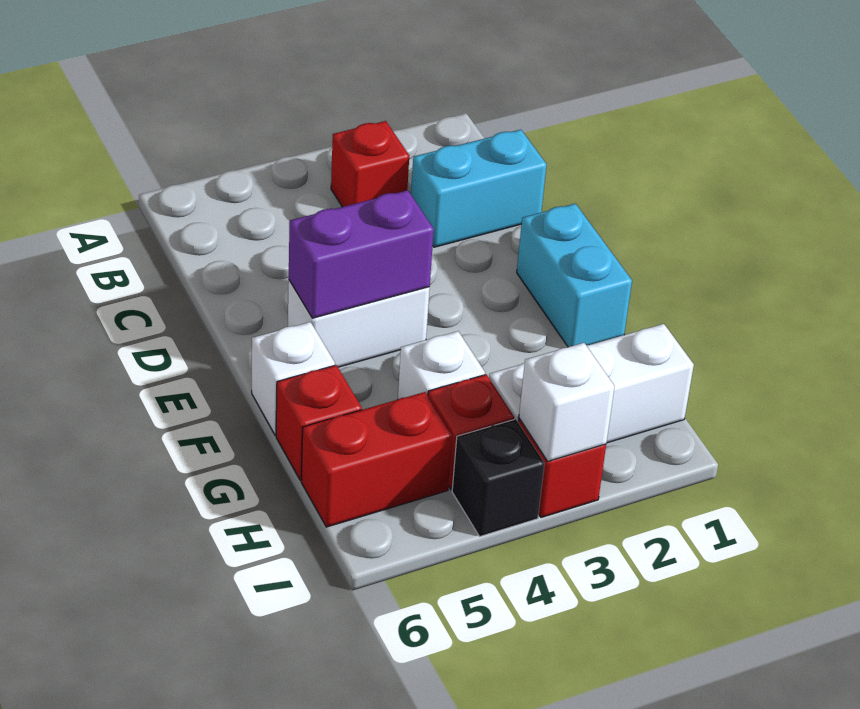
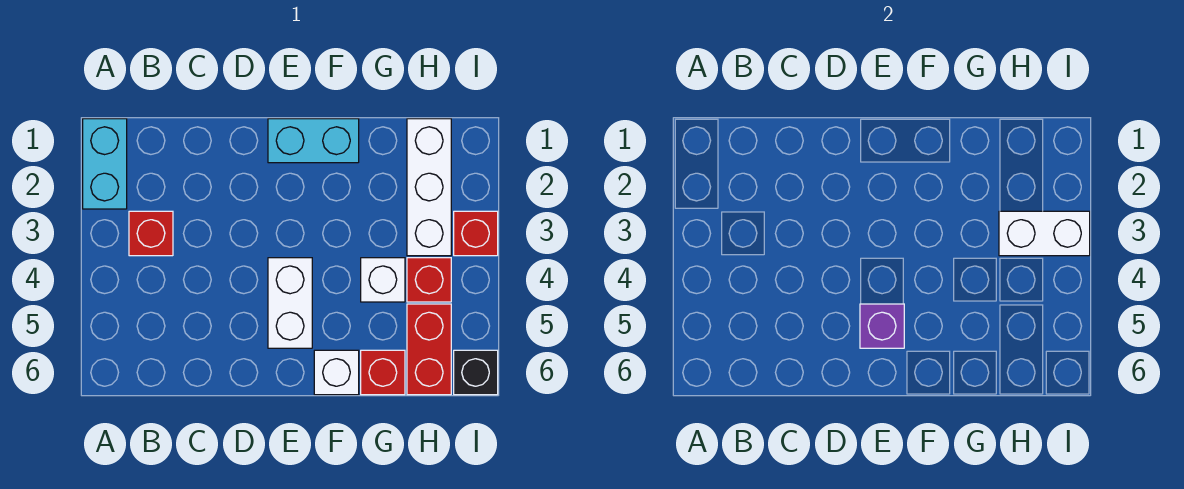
cyan 1x2 brick [411,130,547,247] -> cyan 1x2 brick moved to [83,119,127,209]
purple 1x2 brick [289,190,434,318] -> purple 1x1 brick [860,304,904,348]
white 1x1 brick [519,343,615,461] -> white 1x2 brick [999,211,1090,256]
black 1x1 brick [452,419,545,536] -> black 1x1 brick moved to [454,350,498,395]

